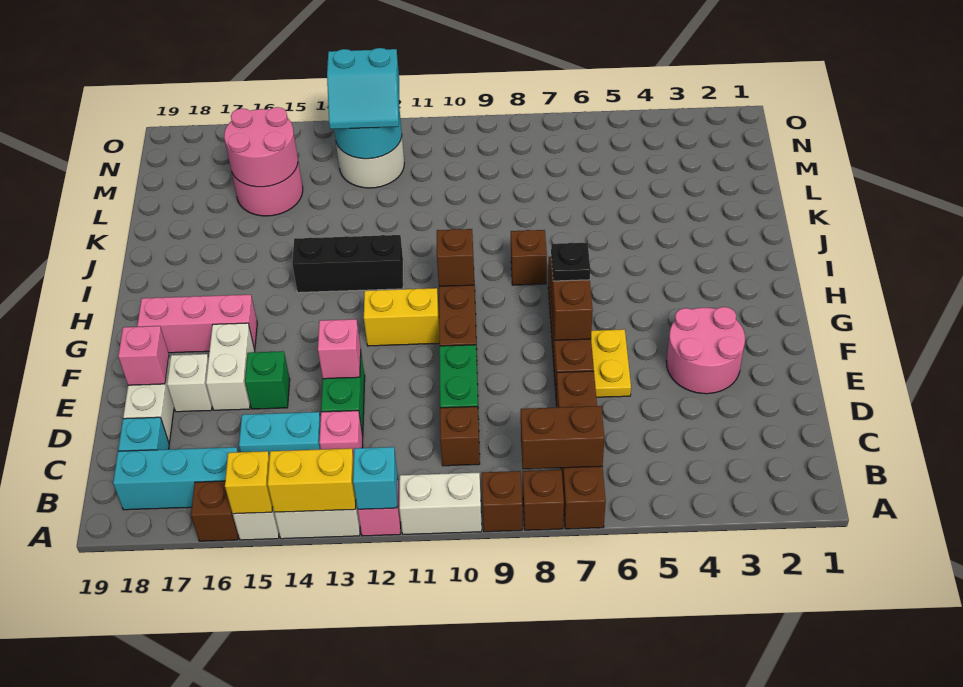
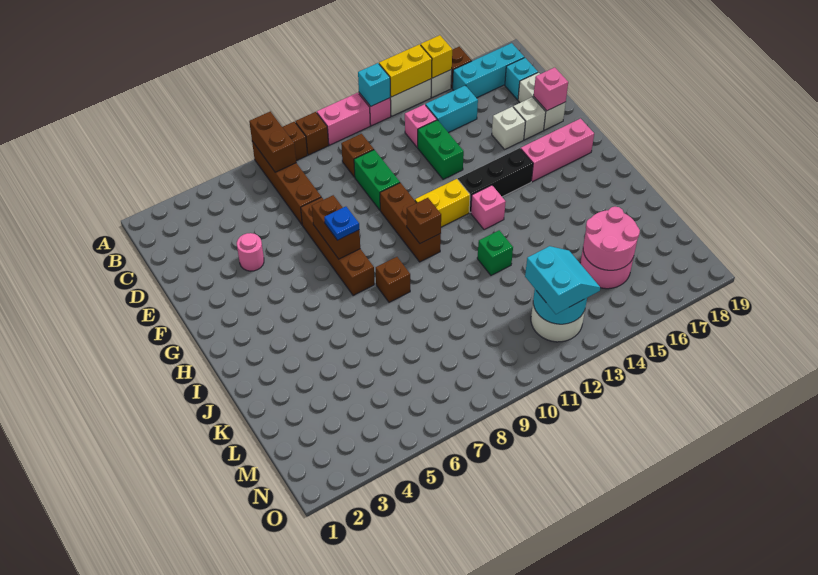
white 1x2 brick [399,473,482,534] -> pink 1x2 brick [317,93,370,145]
brown 1x2 brick [521,406,604,469] -> brown 1x2 brick turned to [249,112,296,172]
pink 2x2 round brick [666,307,745,394] -> pink 1x1 round brick [237,233,264,271]
yellow 1x2 plate [591,329,631,397] -> none
pink 1x1 brick [318,319,361,379] -> pink 1x1 brick moved to [471,185,506,230]
green 1x1 brick [245,351,290,409] -> green 1x1 brick moved to [477,230,513,275]
white 1x2 brick [206,323,255,410] -> white 1x1 brick [492,107,525,149]
black 1x1 plate [551,243,590,281] -> blue 1x1 plate [324,207,359,240]
black 1x3 brick [292,235,403,293] -> black 1x3 brick moved to [458,148,533,213]
cyan 2x2 slope [327,48,399,129] -> cyan 2x2 slope turned to [525,246,600,314]

